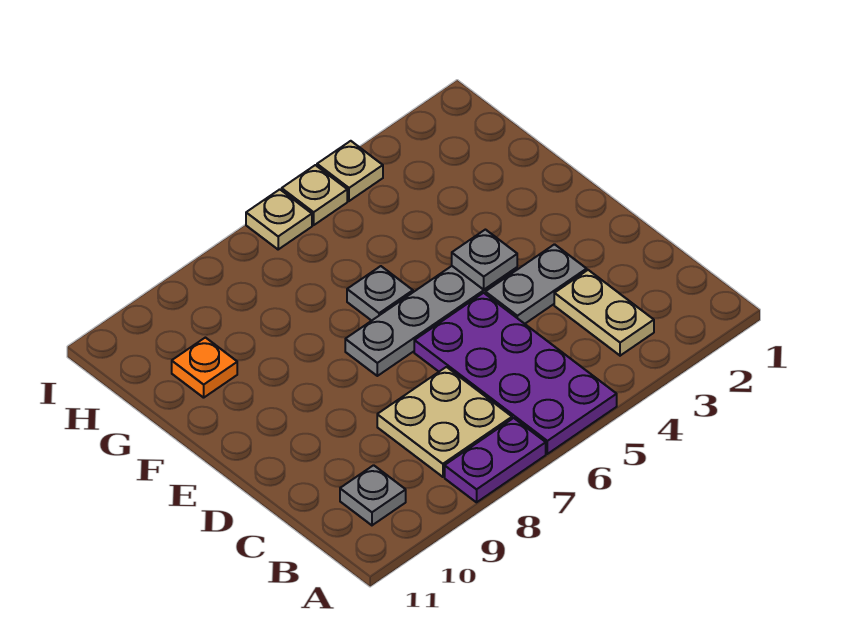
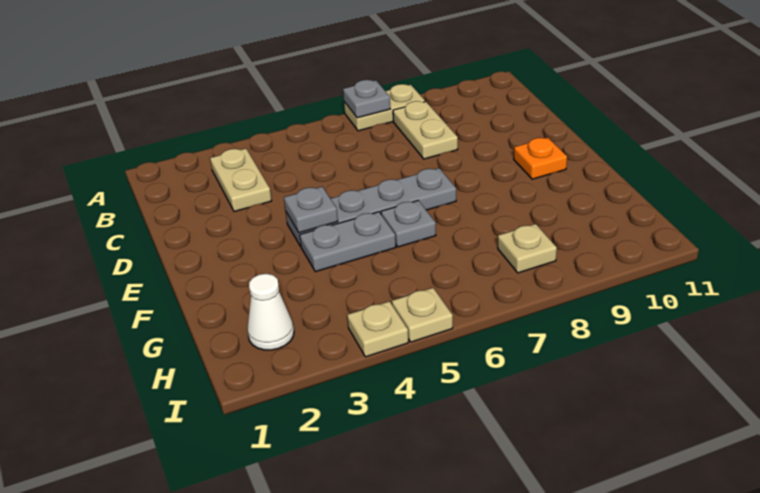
purple 2x4 plate [414,293,617,454] -> none
purple 1x2 plate [445,418,546,502] -> tan 1x2 plate [344,84,425,131]
tan 2x2 plate [377,367,512,477] -> tan 1x2 plate [393,101,458,159]
grey 1x1 plate [340,465,406,525] -> grey 1x1 plate moved to [343,80,390,118]
grey 1x2 plate [485,244,587,324] -> grey 1x2 plate moved to [300,212,396,272]
orange 1x1 plate [172,338,237,398] -> orange 1x1 plate moved to [514,138,567,179]
none -> white 1x1 cone [247,274,294,350]
tan 1x1 plate [246,189,312,249] -> tan 1x1 plate moved to [498,224,557,273]

